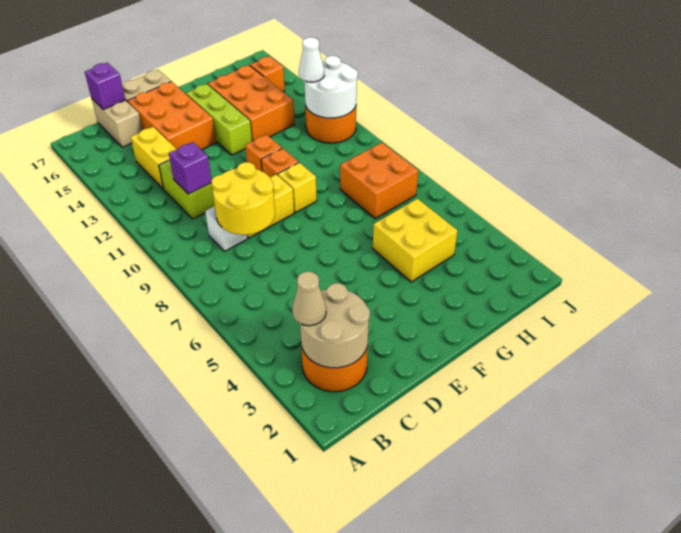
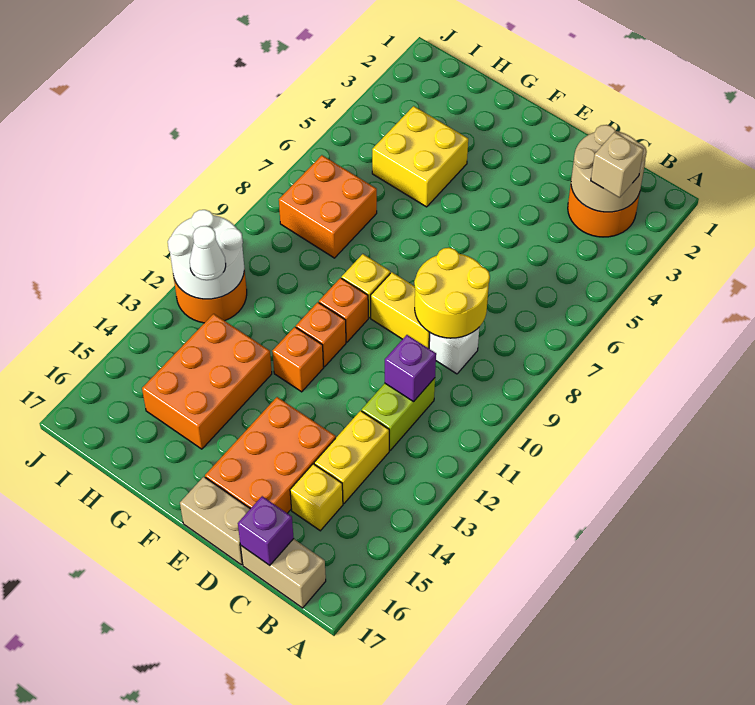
tan 1x1 cone [292,272,326,326] -> tan 1x1 brick [591,132,644,198]
none -> yellow 1x1 brick [290,464,343,531]
tan 1x2 brick [92,99,142,147] -> tan 1x2 brick turned to [241,539,326,608]
lime 1x3 brick [186,84,252,155] -> none
orange 1x1 brick [250,56,285,92] -> orange 1x1 brick moved to [273,327,324,392]

